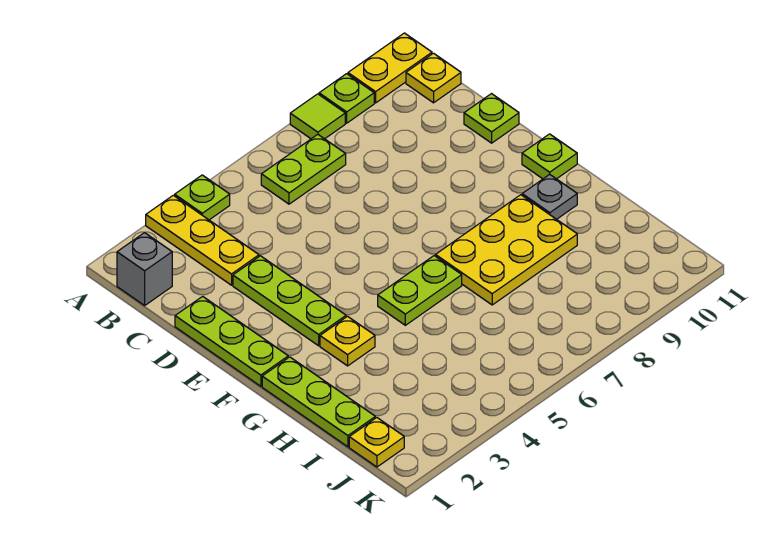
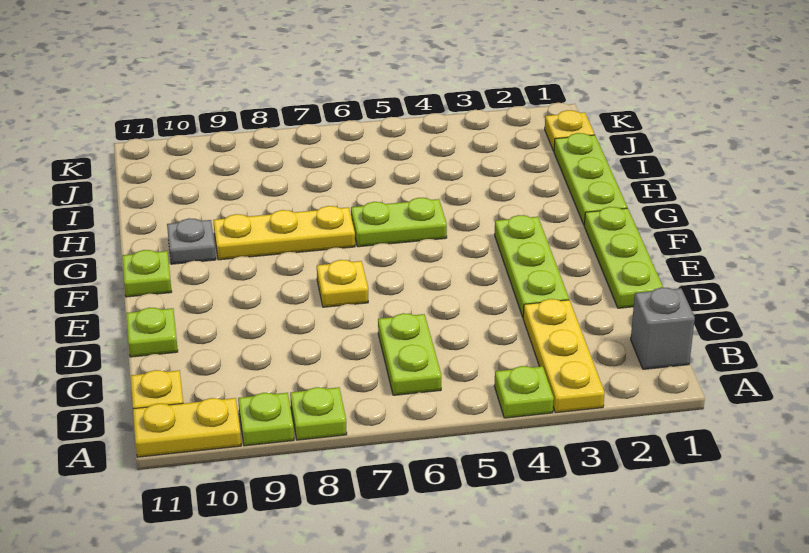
lime 1x1 tile [290,94,345,139] -> lime 1x1 plate [290,387,347,440]
lime 1x2 plate [261,135,346,204] -> lime 1x2 plate turned to [378,313,441,395]
yellow 1x1 plate [320,316,375,366] -> yellow 1x1 plate moved to [317,260,368,307]
yellow 2x3 plate [436,195,577,305] -> yellow 1x3 plate [213,206,355,260]

